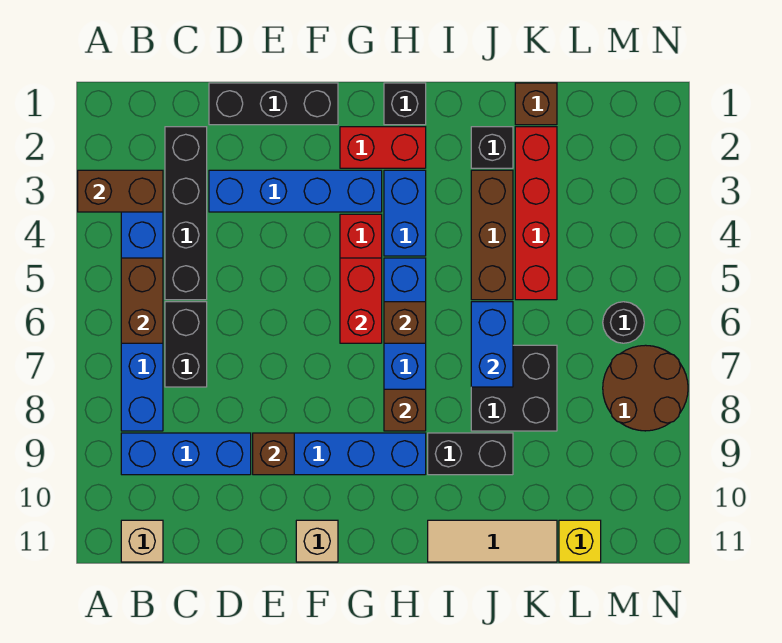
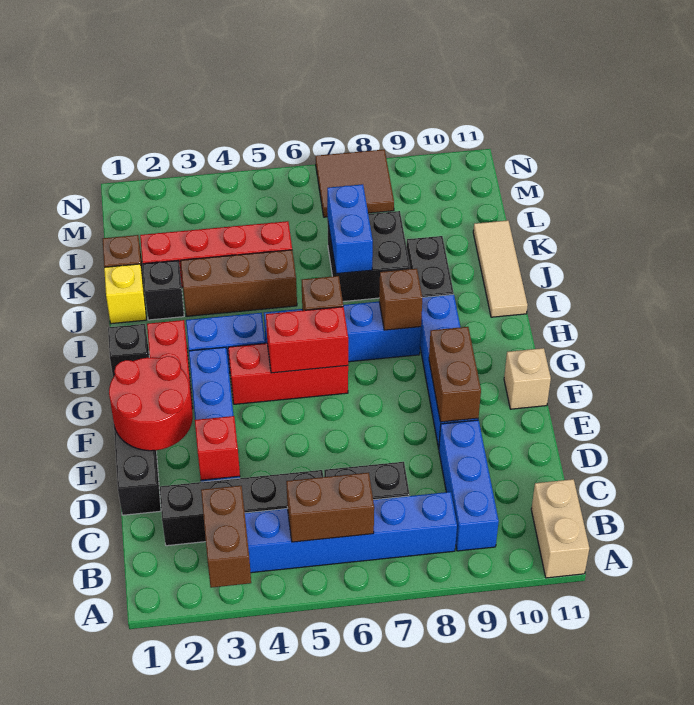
tan 1x1 brick [121,520,163,562] -> tan 1x2 brick [531,479,589,578]
none -> red 1x1 brick [195,416,240,480]
none -> red 2x2 round brick [109,356,193,451]
brown 1x1 brick [253,433,294,475] -> brown 1x2 brick [429,327,481,422]
blue 1x2 brick [471,302,513,387] -> blue 1x2 brick turned to [327,184,373,274]
yellow 1x1 brick [559,520,601,562] -> yellow 1x1 brick moved to [104,264,146,324]
black 1x1 round brick [603,302,644,343] -> none
brown 2x2 round brick [603,345,688,431] -> brown 2x2 tile [316,150,394,217]

